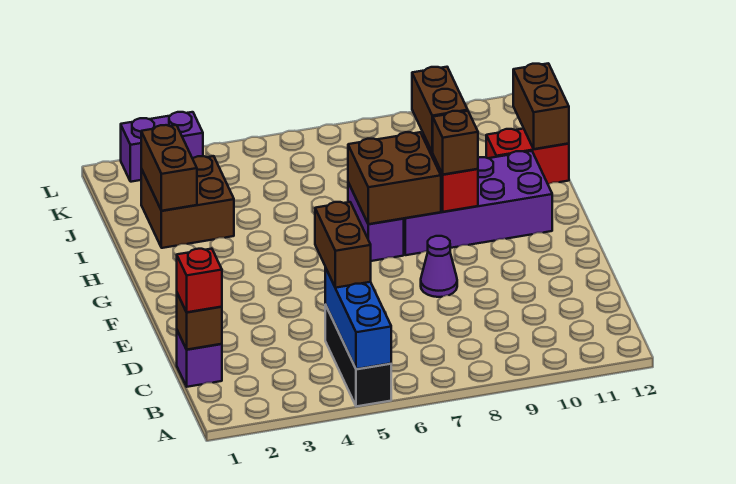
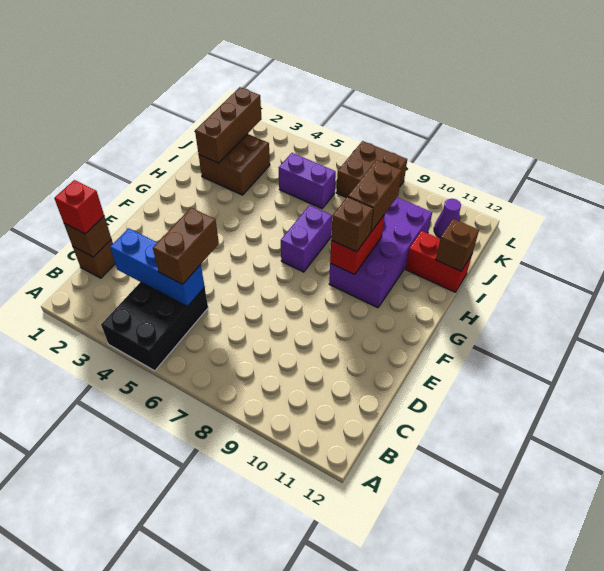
black 1x3 brick [325,305,391,406] -> black 2x3 brick [101,282,208,371]
blue 1x3 brick [325,268,391,369] -> blue 1x3 brick turned to [110,228,205,307]
purple 1x1 brick [177,331,222,387] -> brown 1x1 brick [73,240,115,278]
purple 1x1 cone [421,236,457,297] -> purple 1x1 cone moved to [434,199,461,238]
brown 2x2 brick [348,132,441,224] -> brown 2x2 brick moved to [336,141,407,198]
purple 2x4 brick [404,151,552,255] -> purple 2x4 brick turned to [329,197,432,308]
brown 1x2 brick [141,125,197,211] -> brown 1x3 brick [195,87,262,163]
brown 1x2 brick [513,63,569,149] -> brown 1x1 brick [436,219,479,271]
purple 1x2 brick [121,112,203,182] -> purple 1x2 brick moved to [279,153,336,208]

